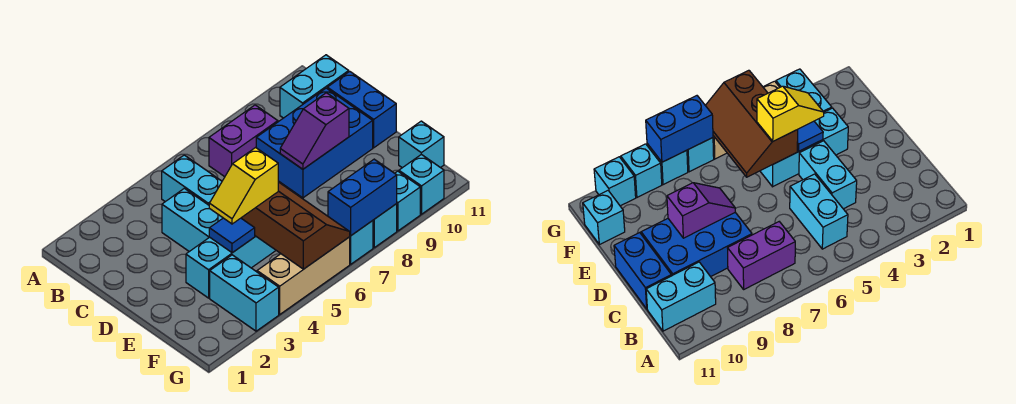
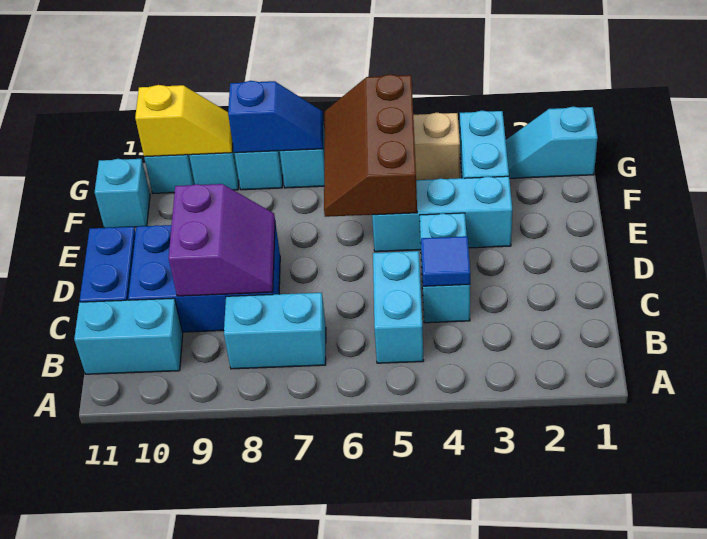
purple 1x2 brick [209,105,278,177] -> cyan 1x2 brick [224,293,326,369]
purple 1x2 slope [280,93,349,169] -> purple 2x2 slope [169,184,275,296]
blue 1x1 tile [209,218,255,253] -> blue 1x1 tile moved to [421,236,470,286]
yellow 1x2 slope [209,148,278,224] -> yellow 1x2 slope moved to [135,85,233,157]
none -> cyan 1x2 slope [506,107,598,178]
blue 1x2 brick [328,159,397,236] -> blue 1x2 slope [228,81,323,153]

